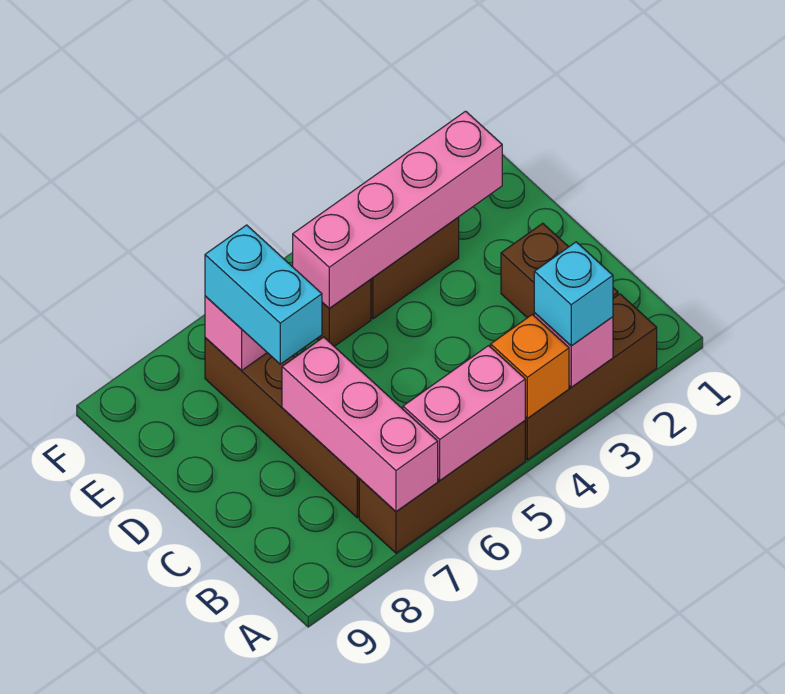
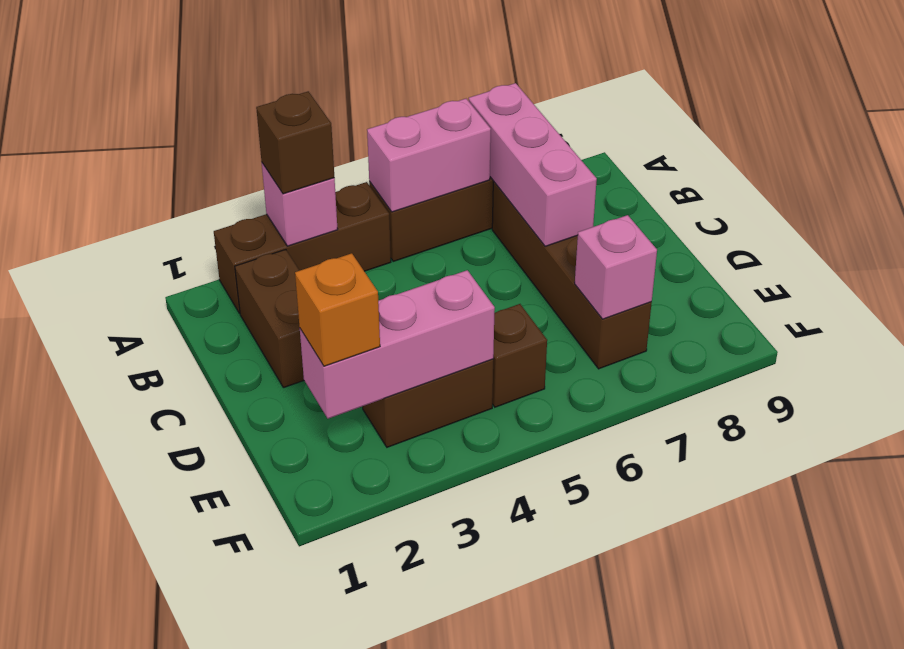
cyan 1x1 brick [534,242,613,346] -> brown 1x1 brick [256,91,334,194]
orange 1x1 brick [491,315,569,419] -> orange 1x1 brick moved to [295,253,380,366]
cyan 1x2 brick [205,225,322,364] -> none
pink 1x4 brick [293,111,502,308] -> pink 1x3 brick [300,270,495,419]

